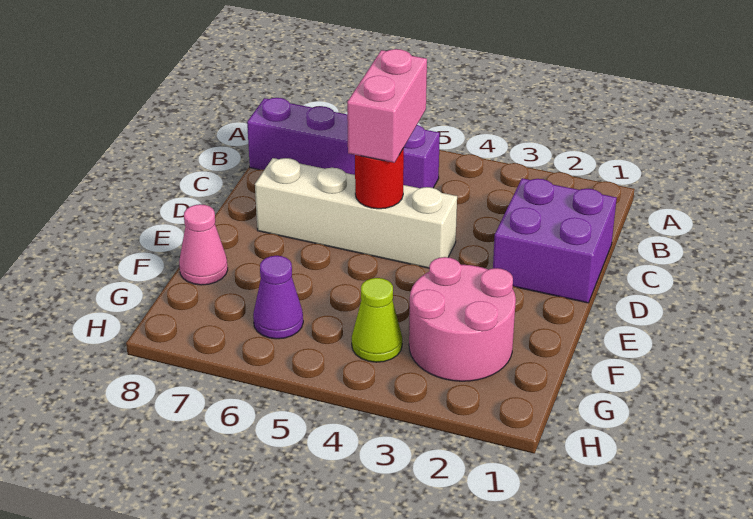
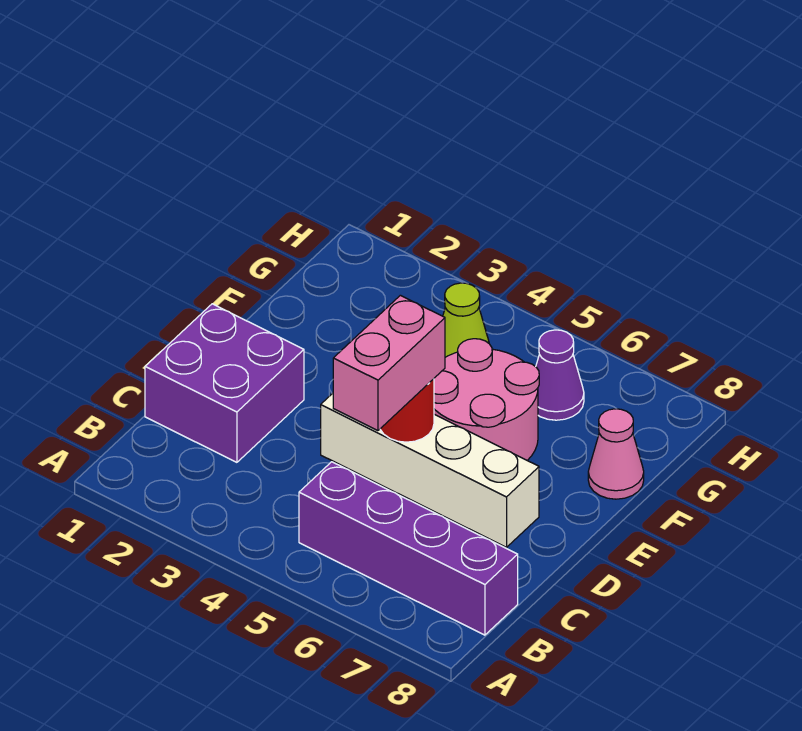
pink 2x2 round brick [409,257,516,381] -> pink 2x2 round brick moved to [434,339,539,460]

